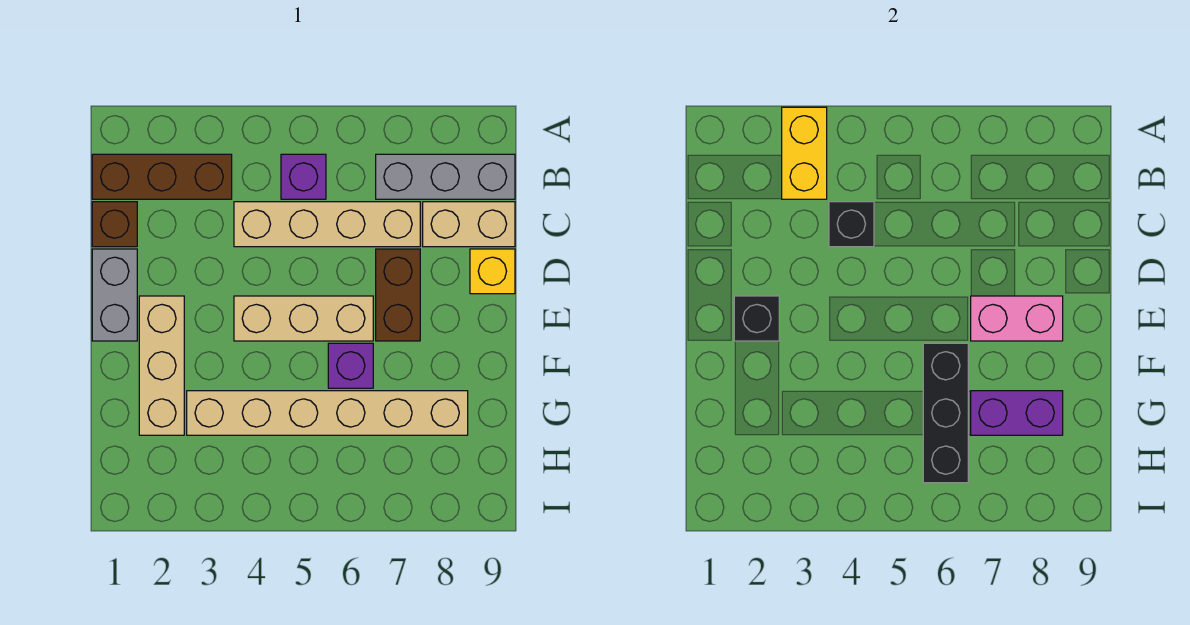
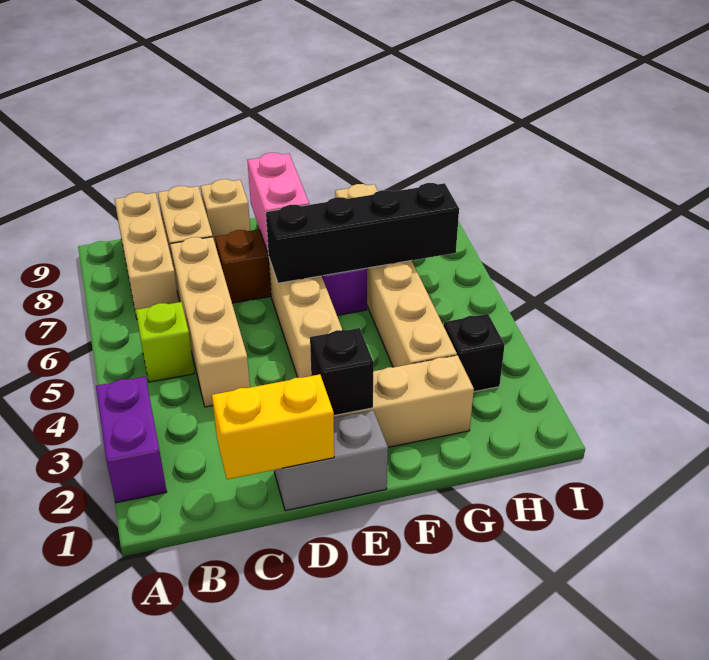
yellow 1x2 brick [782,107,827,199] -> yellow 1x2 brick moved to [212,374,334,479]
brown 1x3 brick [92,154,232,199] -> none
purple 1x1 brick [281,154,326,199] -> lime 1x1 brick [136,302,194,382]
grey 1x3 brick [376,154,515,199] -> tan 1x3 brick [115,192,179,318]
brown 1x1 brick [92,202,137,247] -> none
black 1x1 brick [829,202,874,247] -> black 1x1 brick moved to [444,314,505,392]
yellow 1x1 brick [470,249,515,294] -> tan 1x1 brick [201,179,250,246]
black 1x3 brick [923,343,968,483] -> black 1x4 brick [266,183,459,283]
purple 1x2 brick [971,391,1063,435] -> purple 1x2 brick moved to [96,377,167,503]

